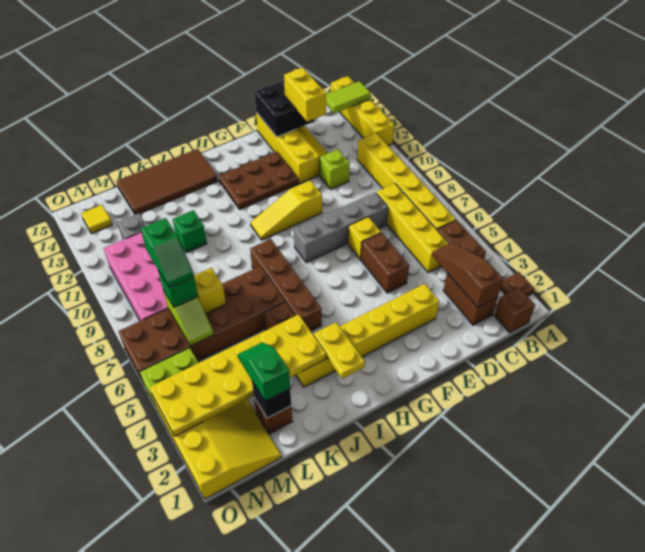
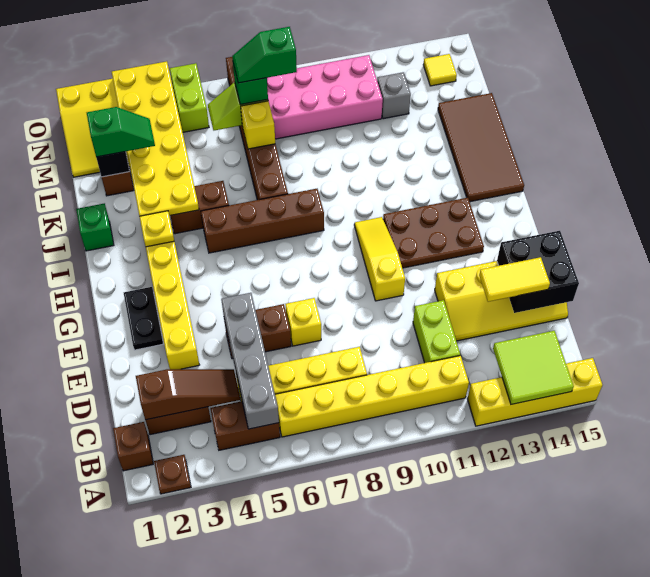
lime 1x2 tile [326,81,371,113] -> lime 2x2 tile [493,331,574,404]
grey 1x4 brick [294,192,388,263] -> grey 1x4 brick moved to [221,293,279,429]
lime 1x1 brick [320,149,350,189] -> lime 1x2 brick [413,300,460,363]
yellow 1x2 brick [284,68,326,122] -> yellow 1x2 tile [479,257,550,302]
none -> black 1x2 plate [124,287,163,350]
brown 2x3 plate [219,152,299,209] -> brown 2x3 plate turned to [383,198,484,268]
yellow 1x2 plate [314,322,365,379] -> yellow 1x1 plate [140,211,174,247]
brown 2x6 brick [118,266,285,386] -> brown 1x6 brick [226,57,288,200]
green 1x1 brick [173,210,207,253] -> green 1x1 brick moved to [76,203,114,251]

